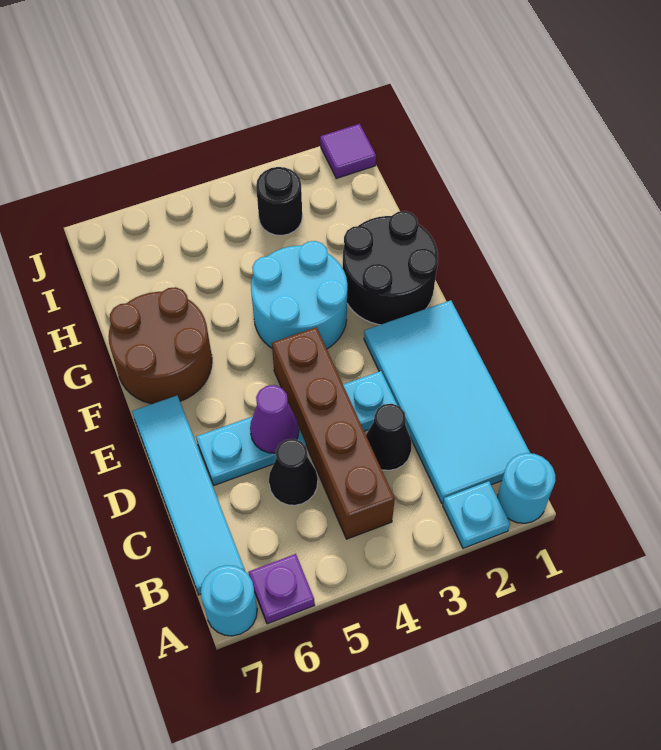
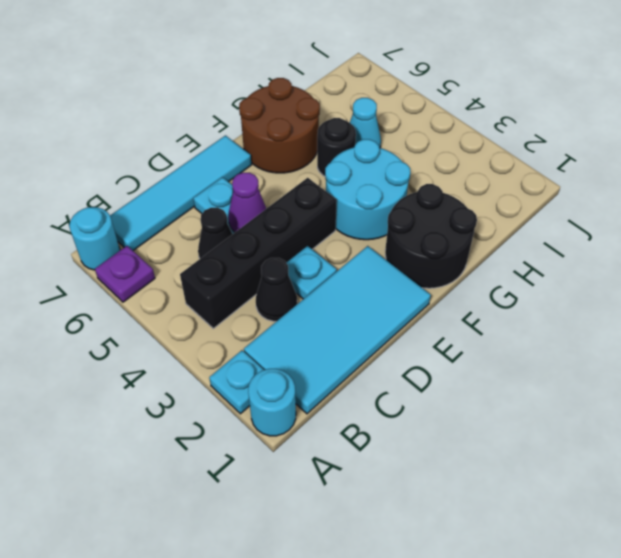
brown 1x4 brick [272,327,395,539] -> black 1x4 brick [180,178,337,328]
none -> cyan 1x1 cone [350,98,381,148]
black 1x1 round brick [256,167,302,235] -> black 1x1 round brick moved to [317,118,356,176]
purple 1x1 tile [320,124,376,178] -> none

